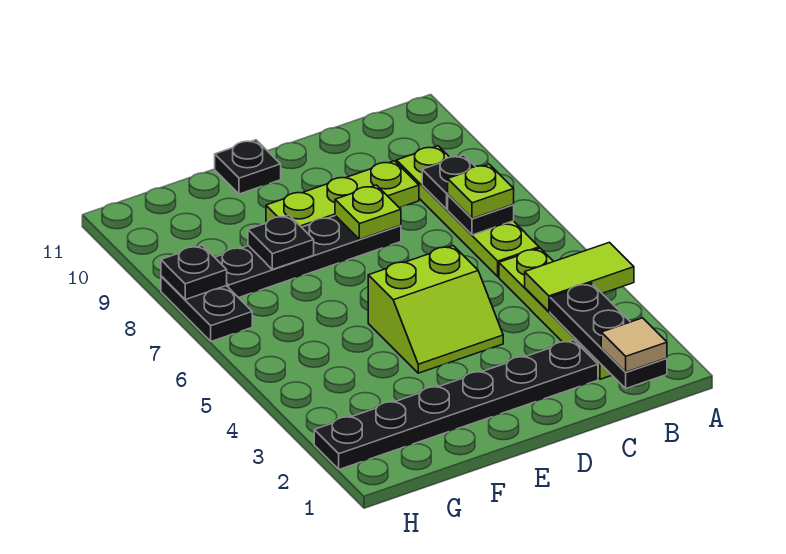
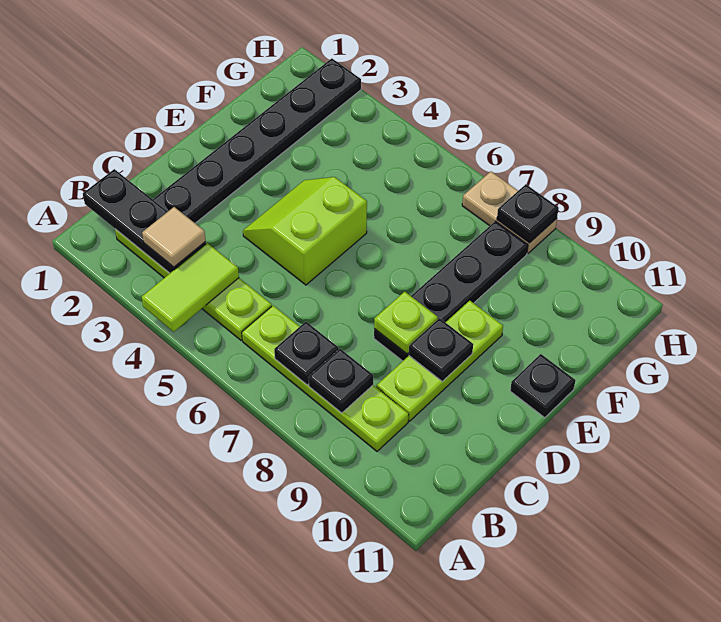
tan 1x1 tile [601,318,667,372] -> tan 1x1 tile moved to [142,207,206,267]
lime 1x1 plate [448,164,514,219] -> none
black 1x1 plate [248,215,314,269] -> black 1x1 plate moved to [409,318,473,382]
black 1x2 plate [161,276,252,341] -> tan 1x2 plate [462,172,557,253]

